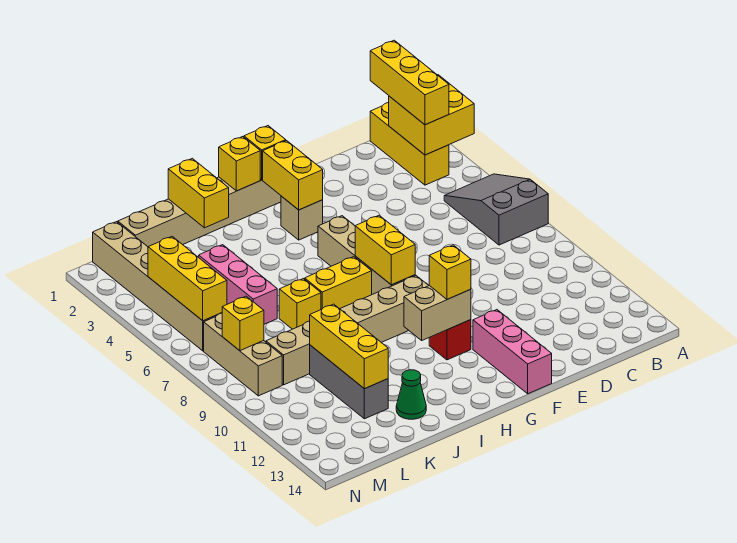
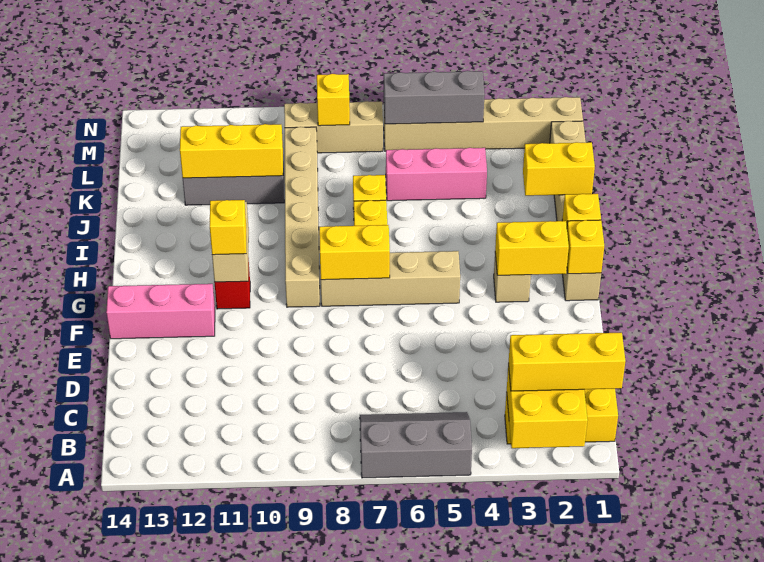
grey 2x3 slope [444,174,548,245] -> grey 2x3 slope turned to [360,412,472,478]
green 1x1 cone [396,370,426,419] -> none
yellow 1x3 brick [148,237,227,321] -> grey 1x3 brick [384,71,485,124]

